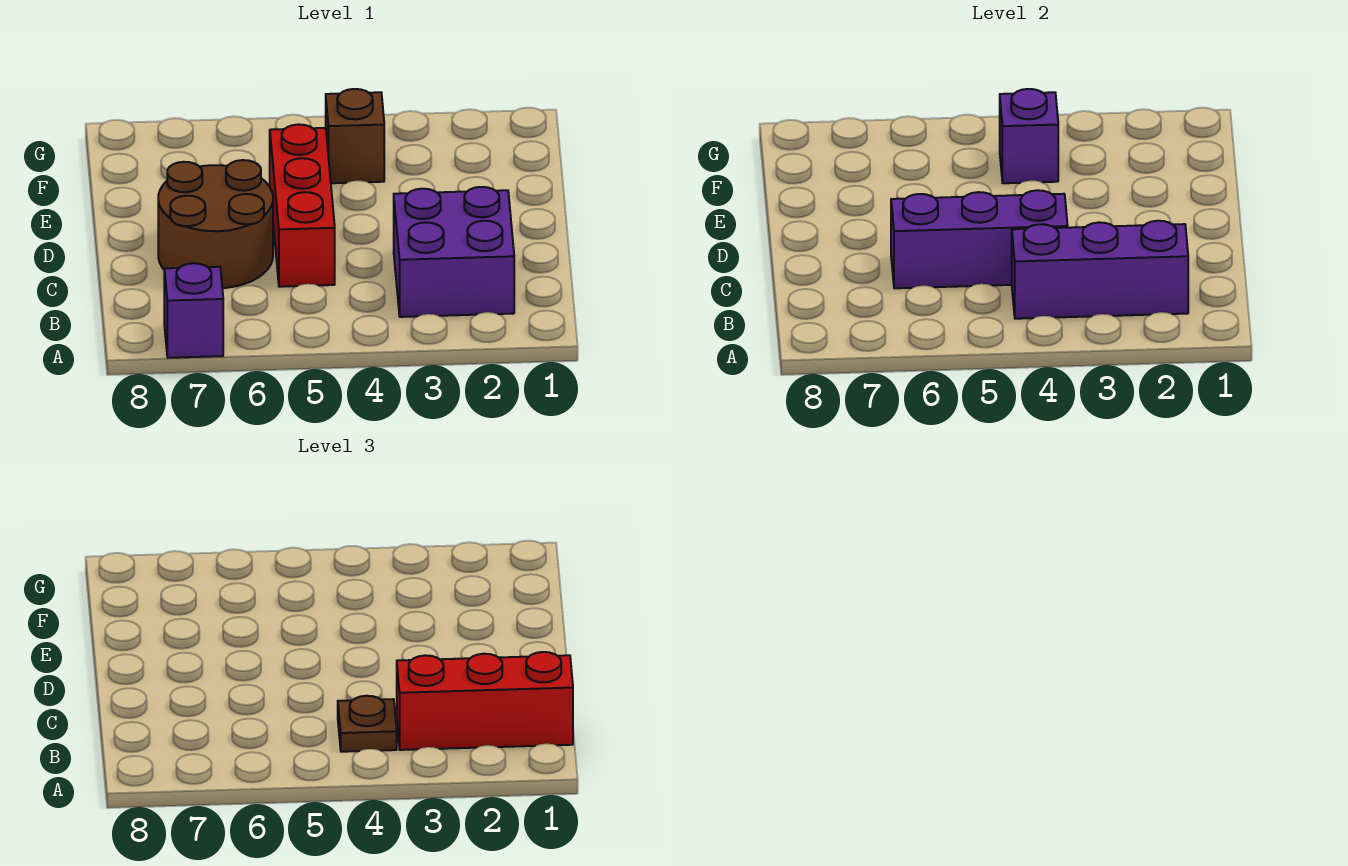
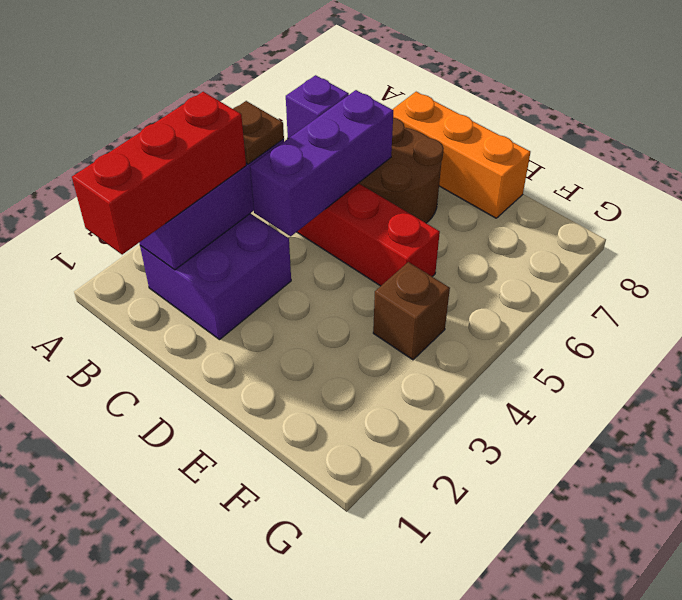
none -> orange 1x3 brick [392,92,530,218]
purple 1x1 brick [1000,89,1058,183] -> none

